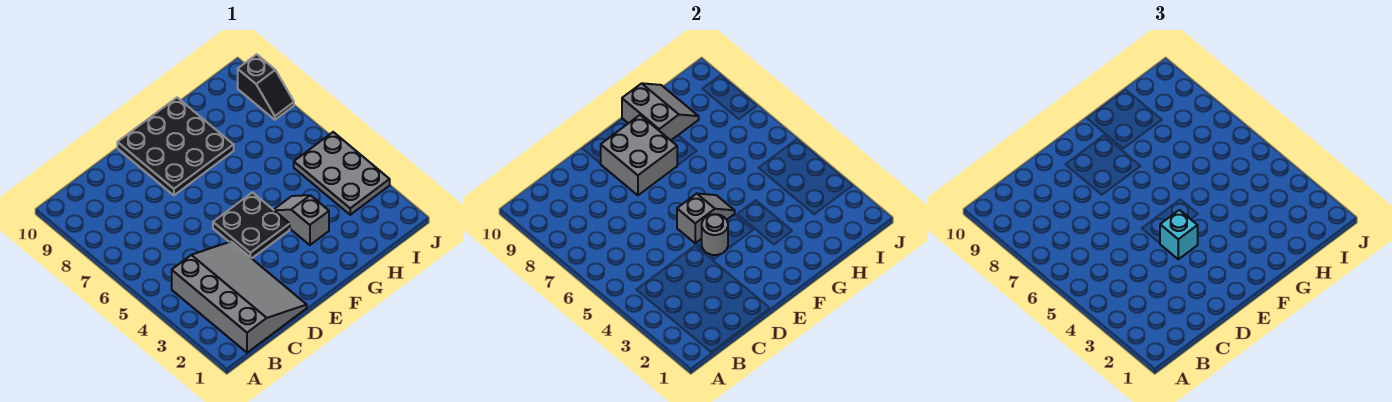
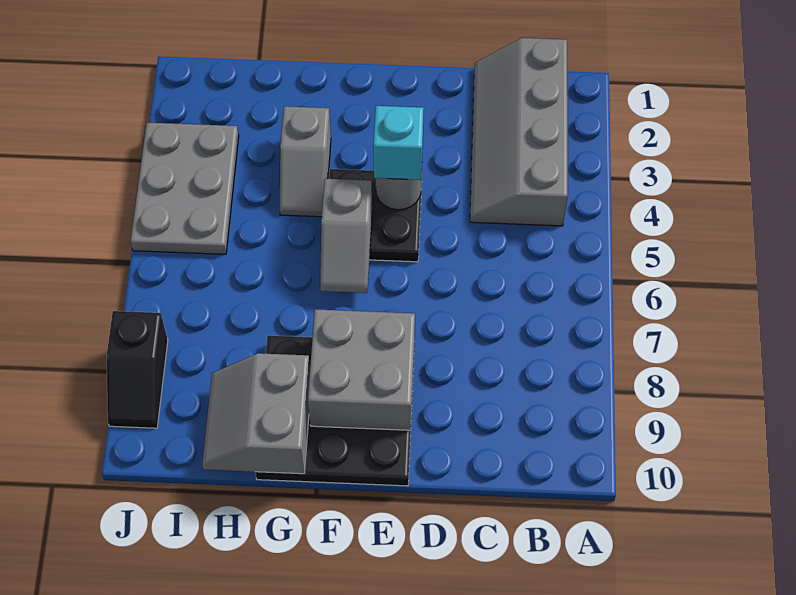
grey 3x4 slope [172,242,307,353] -> grey 2x4 slope [470,38,568,226]
grey 1x2 slope [677,194,735,243] -> grey 1x2 slope turned to [320,179,372,293]
black 1x2 slope [238,54,294,120] -> black 1x2 slope turned to [107,311,168,428]

